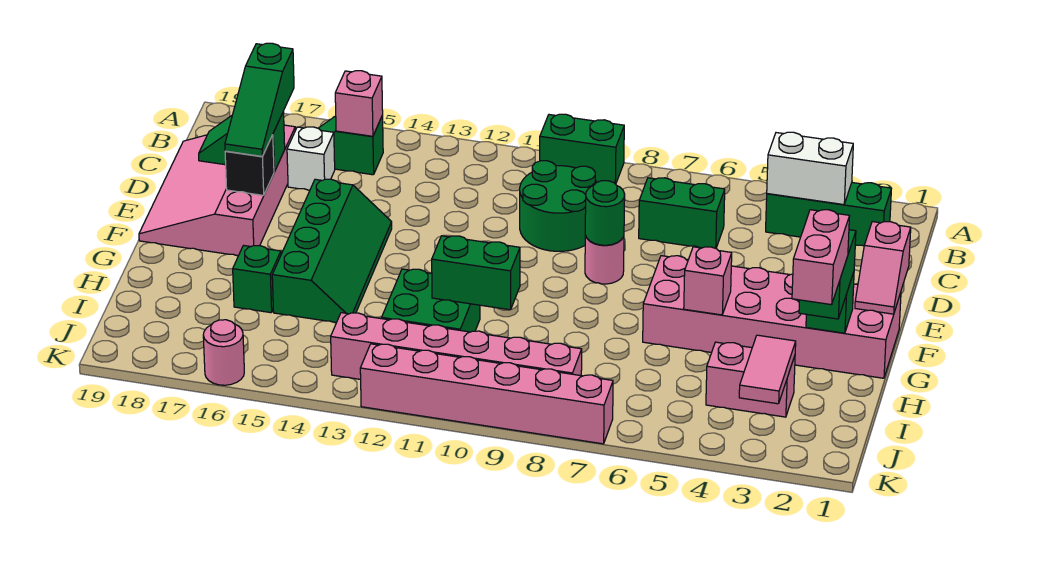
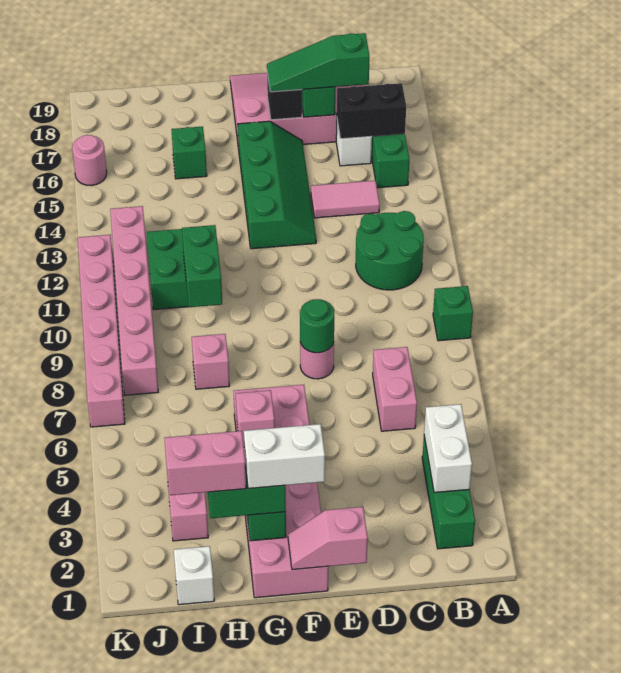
green 1x2 brick [540,114,624,184] -> green 1x1 brick [433,286,473,341]
pink 1x1 brick [335,71,383,136] -> pink 1x1 brick moved to [192,334,230,389]
none -> black 1x2 brick [337,83,406,139]
green 1x2 brick [639,178,725,248] -> pink 1x2 brick [373,347,417,431]
green 2x2 round brick [520,161,597,251] -> green 2x2 round brick moved to [356,211,424,290]
green 2x4 slope [272,179,392,322] -> green 2x4 slope turned to [238,121,316,249]
none -> white 1x2 brick [244,424,325,489]
none -> white 1x1 brick [174,546,214,605]
pink 1x2 tile [739,335,796,404] -> pink 1x2 tile moved to [311,180,380,218]

